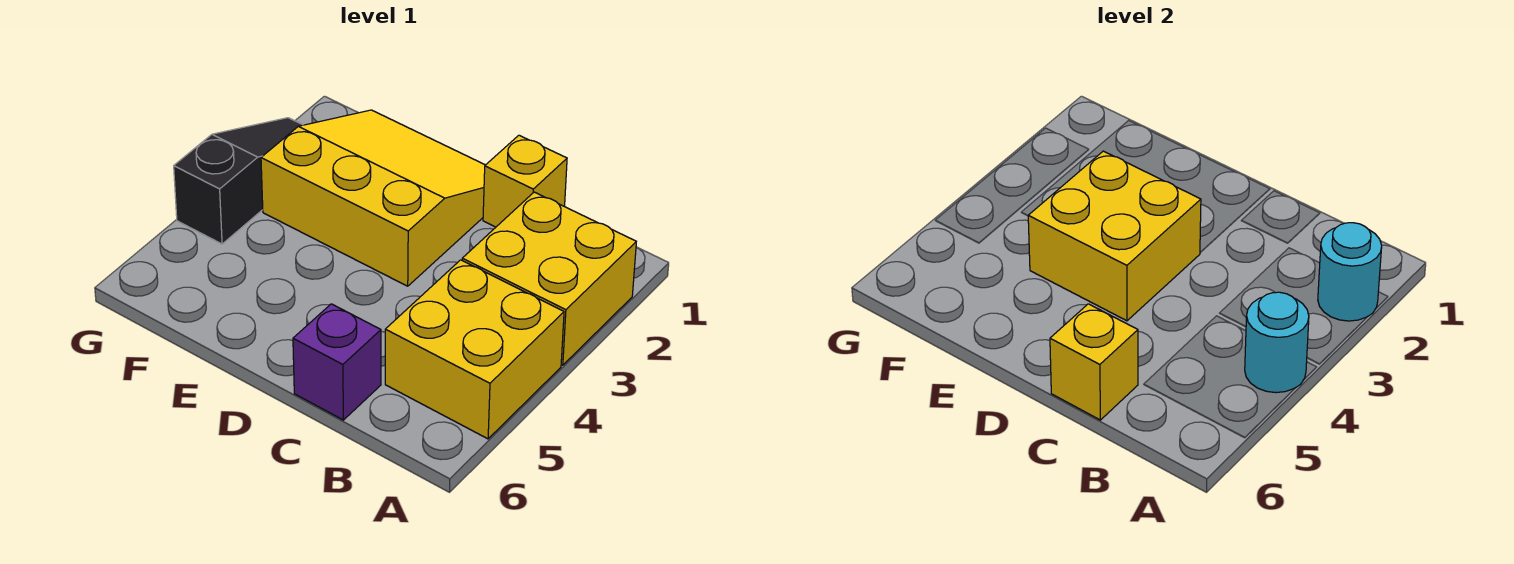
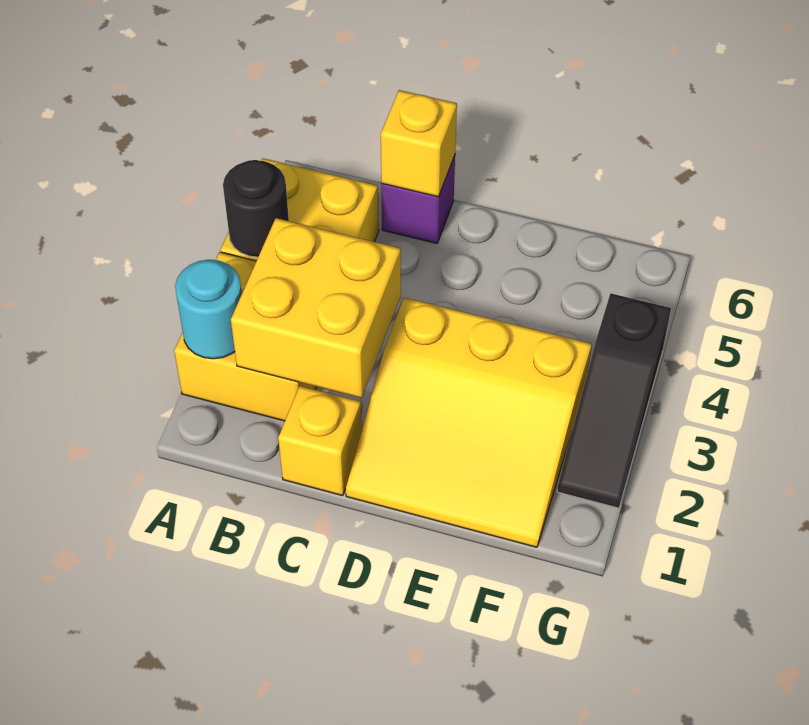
cyan 1x1 round brick [1245,292,1309,393] -> black 1x1 round brick [223,160,289,257]
yellow 2x2 brick [1028,151,1201,321] -> yellow 2x2 brick moved to [231,218,401,398]

